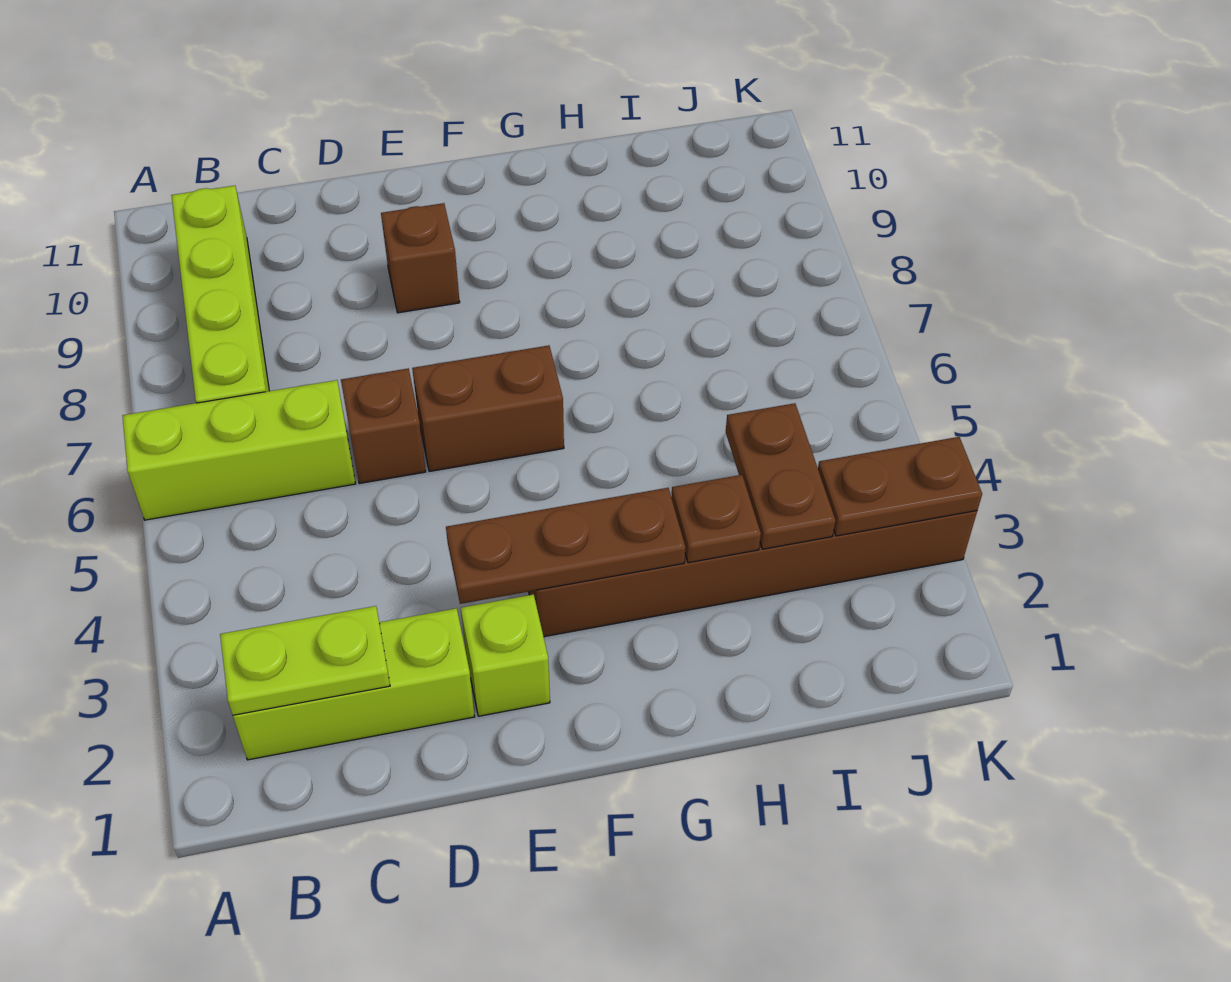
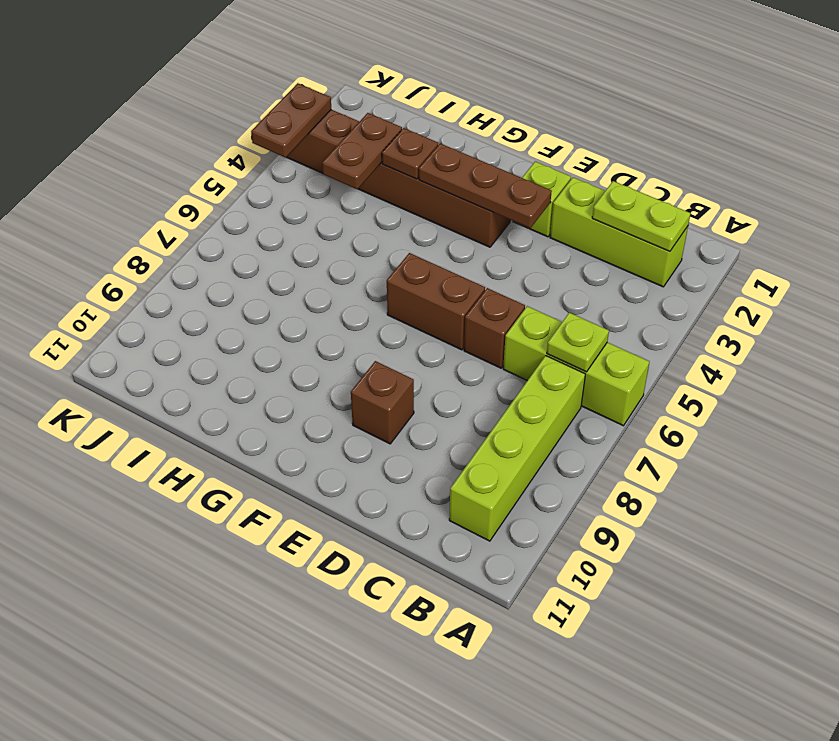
none -> lime 1x1 plate [547,313,609,372]
brown 1x2 plate [818,437,982,536] -> brown 1x2 plate turned to [251,83,331,158]

